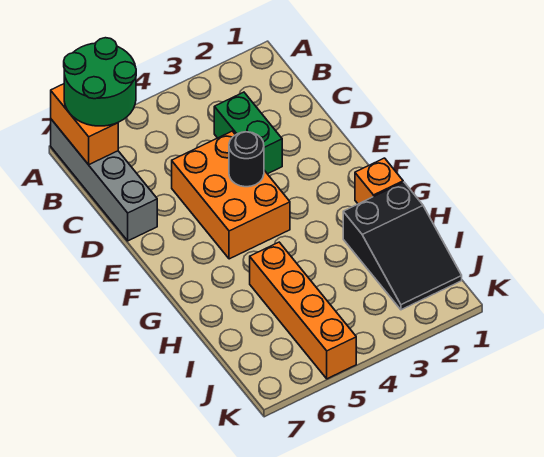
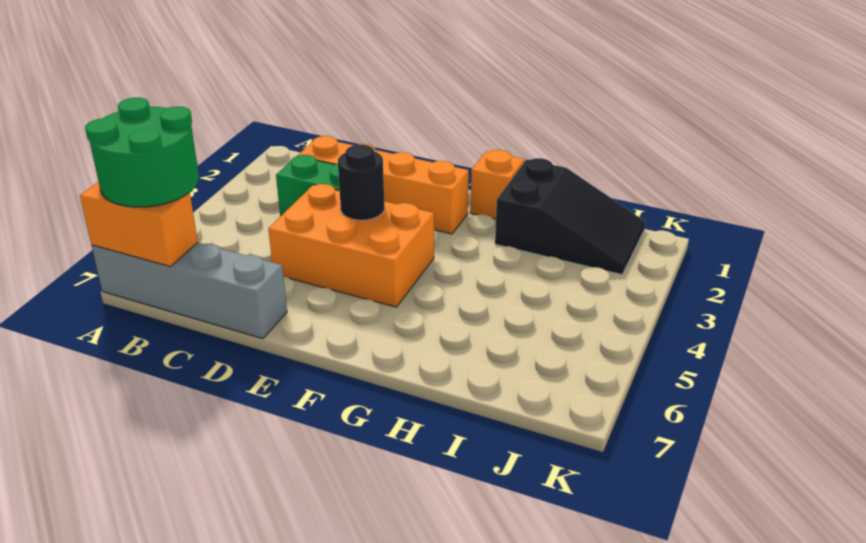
orange 1x4 brick [250,242,356,379] -> orange 1x4 brick moved to [298,136,469,234]

